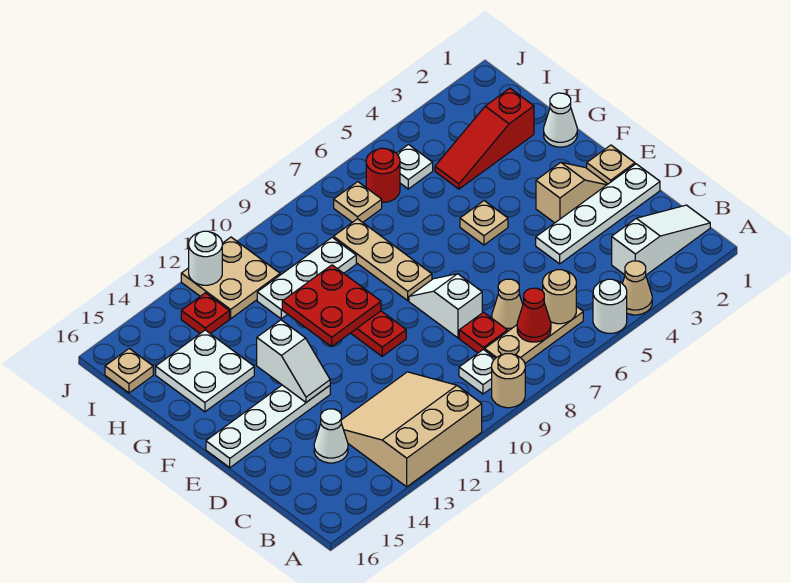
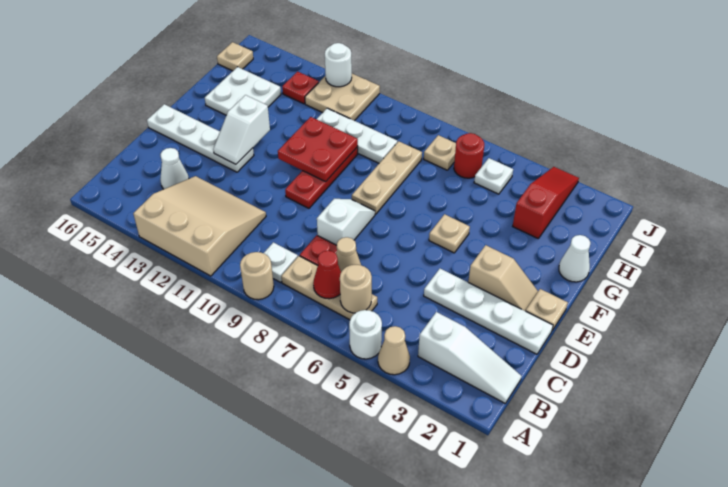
red 1x3 slope [435,88,534,189] -> red 1x3 slope turned to [513,167,579,238]

